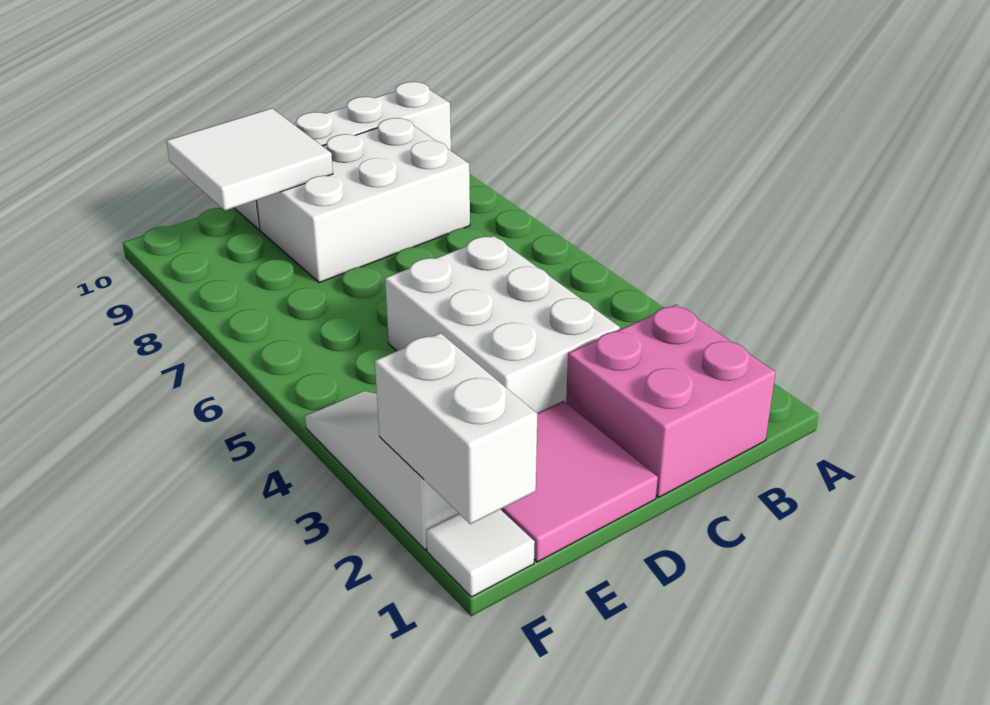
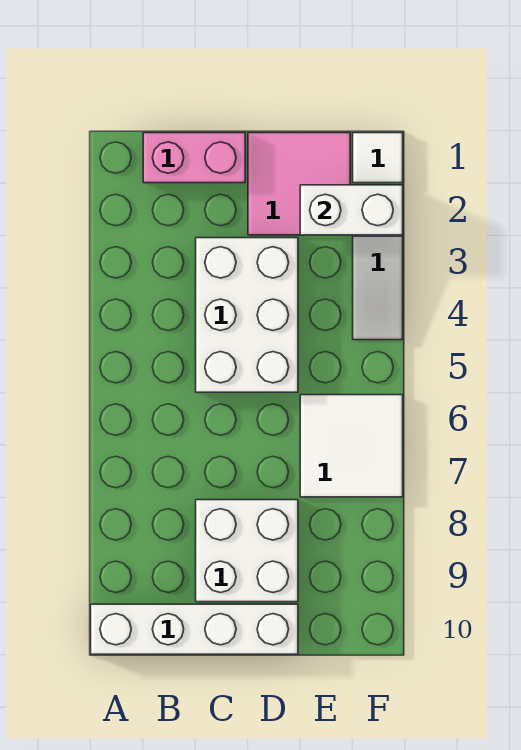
pink 2x2 brick [566,304,776,497] -> pink 1x2 brick [143,133,245,183]
white 2x3 brick [256,118,470,283] -> white 2x2 brick [196,500,298,602]
white 2x2 tile [167,108,333,211] -> white 2x2 tile moved to [300,395,403,497]
white 1x2 brick [375,333,537,524] -> white 1x2 brick turned to [300,185,403,235]

